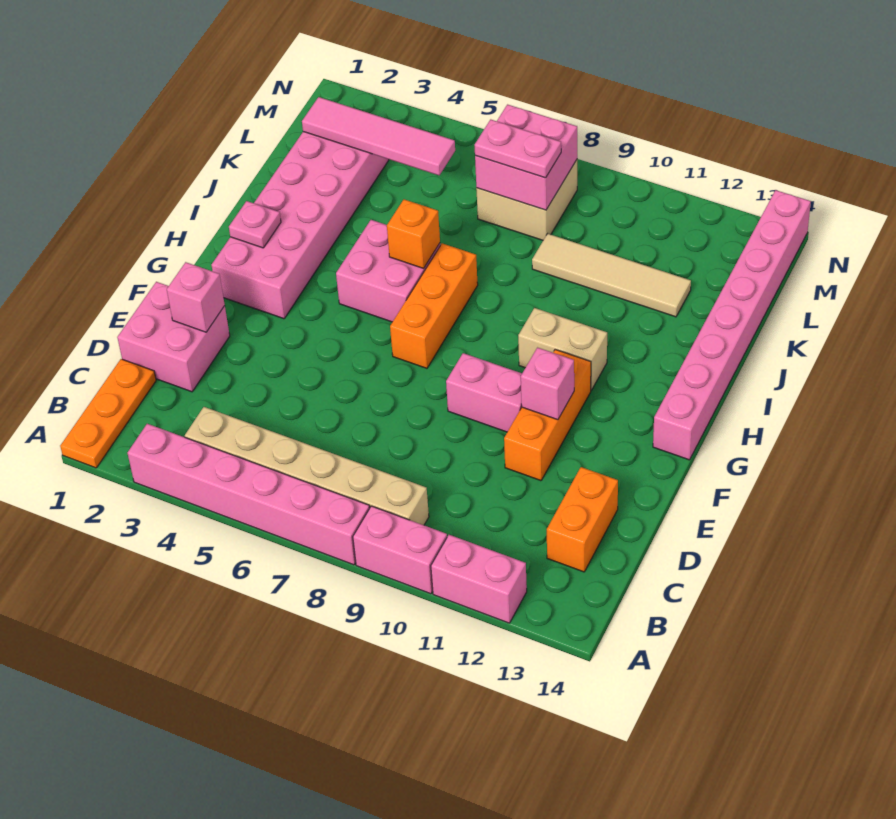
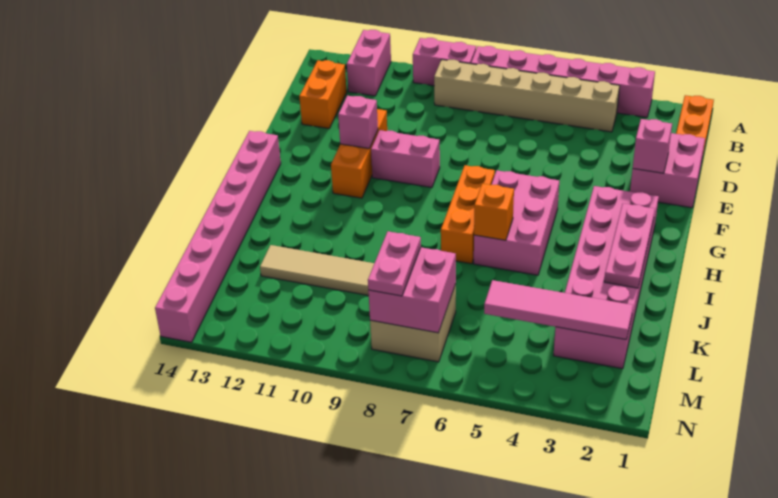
pink 1x2 brick [431,535,527,623] -> pink 1x2 brick turned to [347,30,391,96]
pink 1x1 plate [229,201,281,248] -> pink 1x3 plate [604,203,655,288]
pink 2x2 brick [336,220,440,322] -> pink 2x3 brick [474,170,559,275]
tan 1x2 brick [518,308,607,390] -> none
pink 1x2 plate [475,120,561,178] -> pink 1x2 plate turned to [368,231,421,296]

